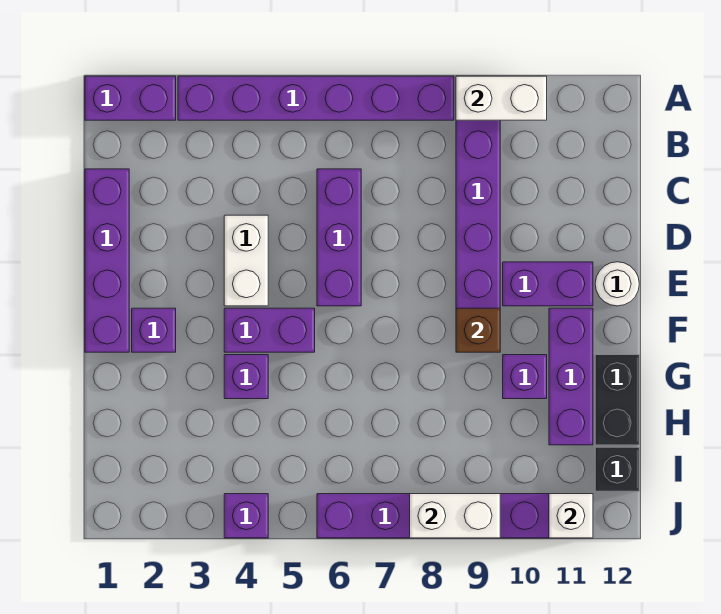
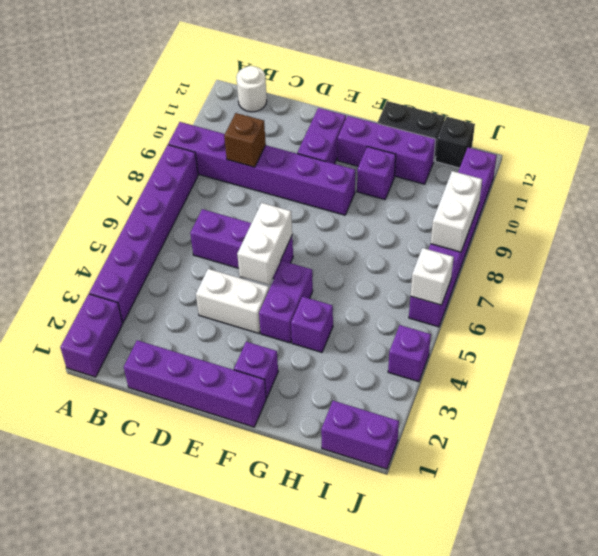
white 1x2 brick [456,76,547,120] -> white 1x2 brick moved to [237,203,292,285]
white 1x1 round brick [595,262,639,306] -> white 1x1 round brick moved to [236,66,267,112]
brown 1x1 brick [456,308,500,352] -> brown 1x1 brick moved to [224,113,266,167]
none -> purple 1x2 brick [321,401,399,469]
white 1x1 brick [549,494,593,538] -> white 1x1 brick moved to [411,248,454,305]

